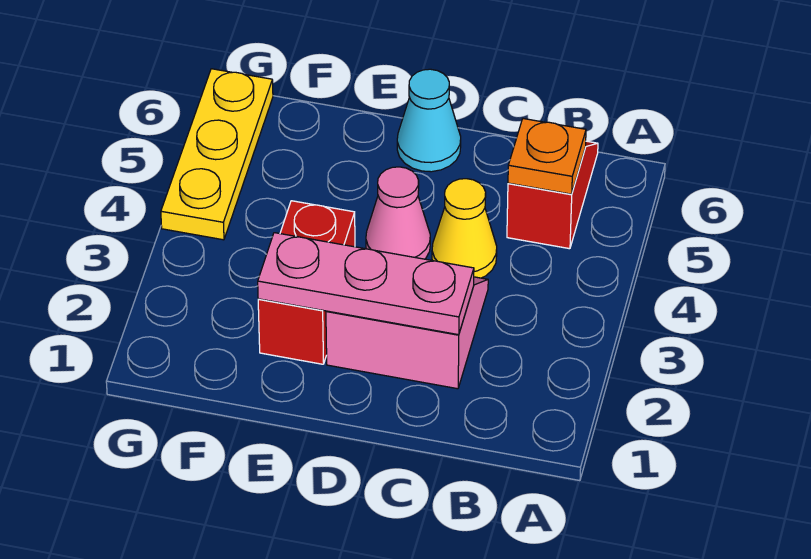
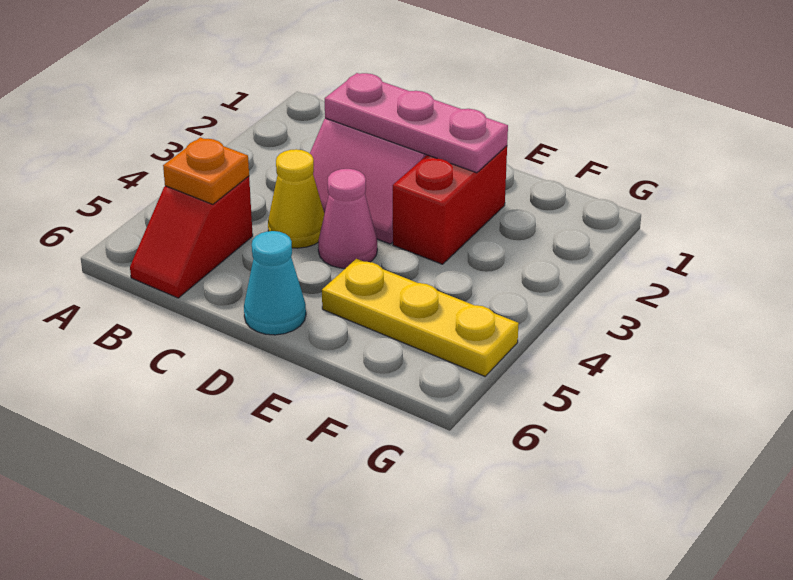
yellow 1x3 plate [161,69,273,240] -> yellow 1x3 plate turned to [322,259,519,376]

